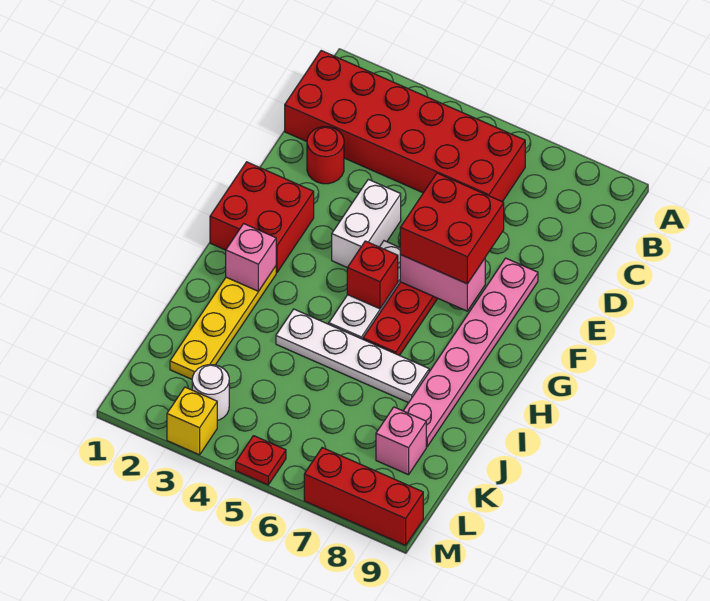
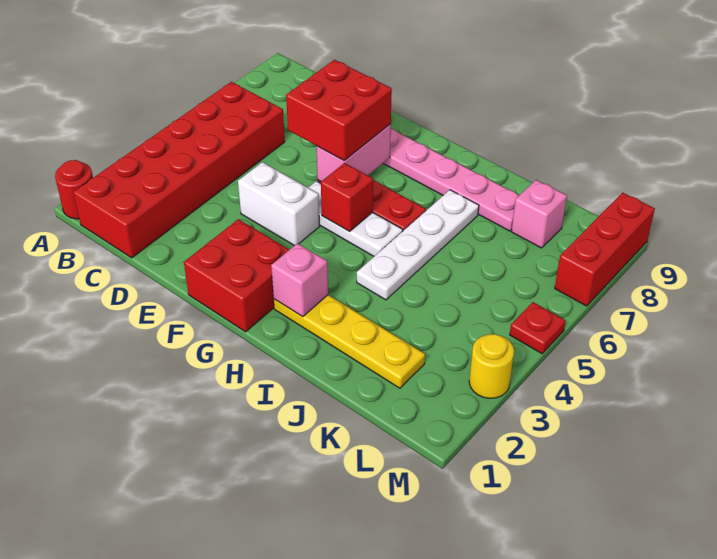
red 1x1 round brick [307,127,344,184] -> red 1x1 round brick moved to [55,160,93,219]
white 1x1 round brick [192,365,229,421] -> none
yellow 1x1 brick [167,387,217,455] -> yellow 1x1 round brick [469,334,514,398]

